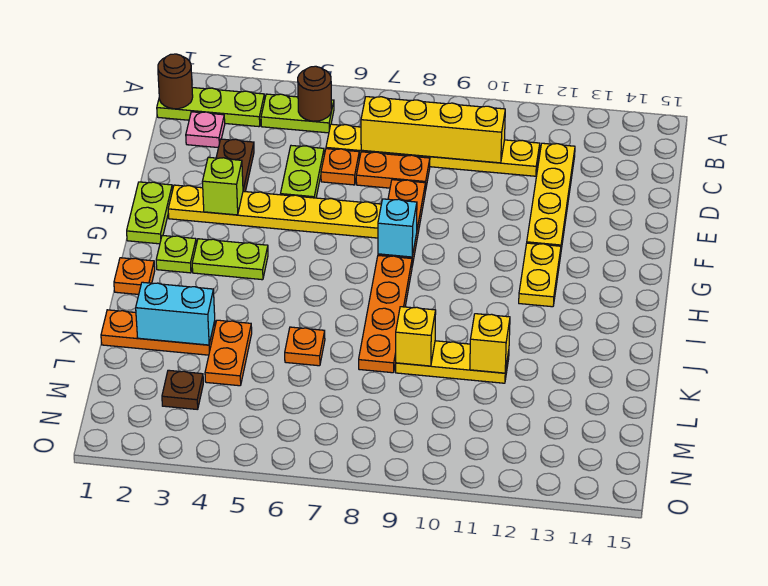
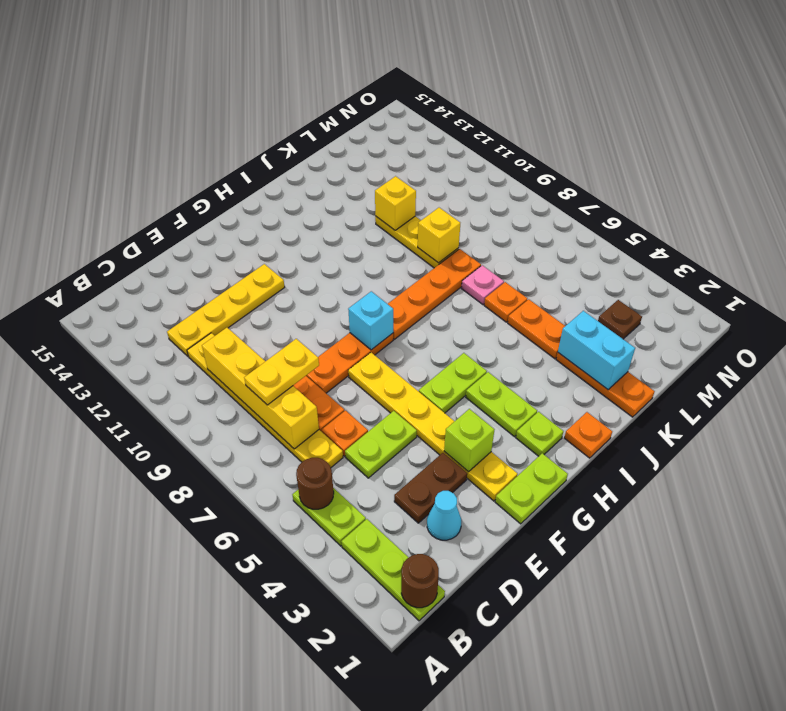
pink 1x1 plate [186,112,225,148] -> pink 1x1 plate moved to [461,265,504,305]
none -> cyan 1x1 cone [427,491,461,540]
none -> lime 1x2 plate [419,353,487,413]
yellow 1x2 plate [519,243,561,307] -> yellow 1x2 plate moved to [244,339,319,405]
orange 1x2 plate [205,320,252,386] -> orange 1x2 plate turned to [508,299,565,359]

